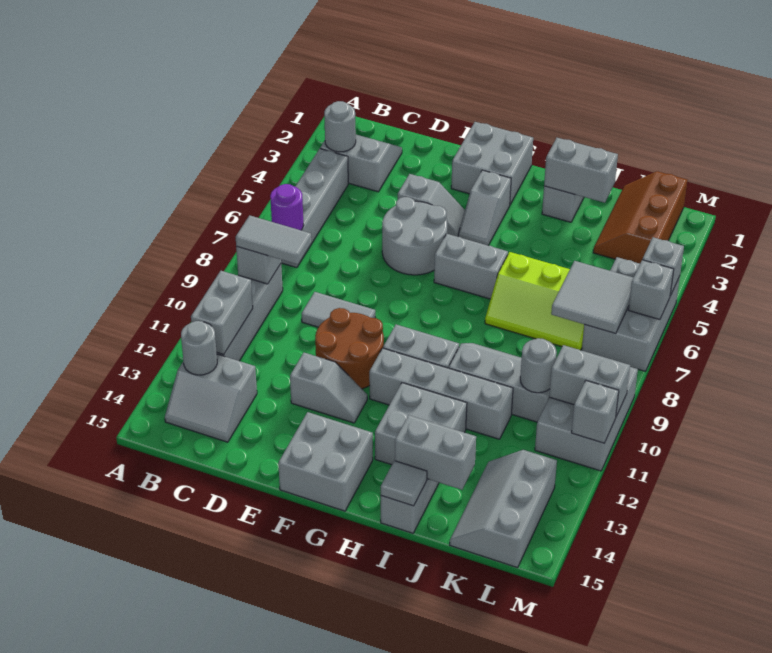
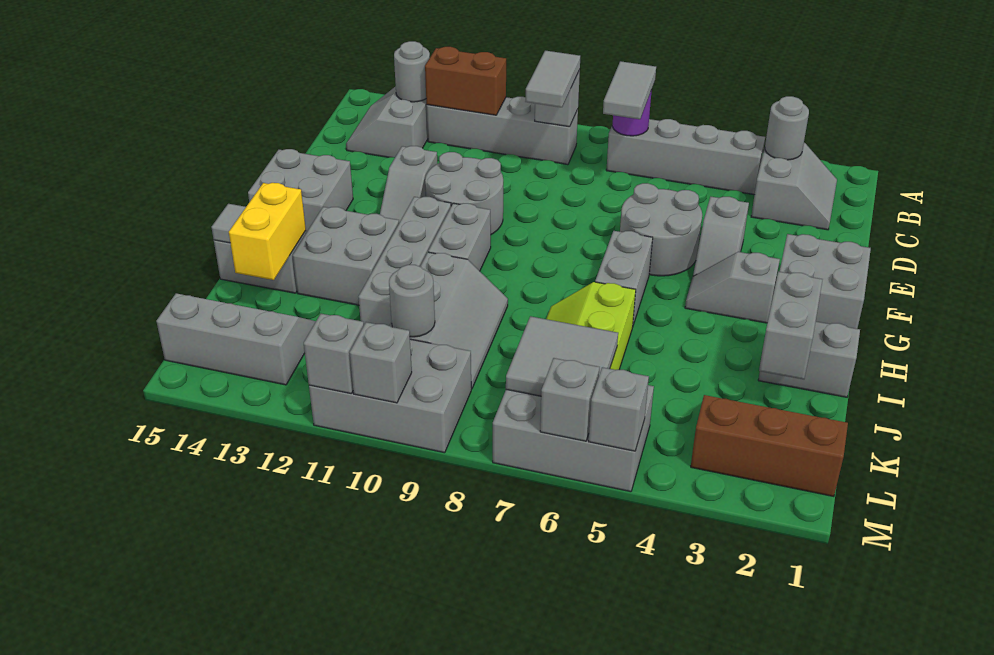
grey 1x2 brick [191,271,253,354] -> brown 1x2 brick [425,47,506,115]
grey 1x2 tile [301,292,375,327] -> grey 1x2 tile moved to [603,61,656,119]
brown 2x2 round brick [315,308,384,389] -> grey 2x2 round brick [425,152,503,234]
grey 1x2 brick [395,415,476,490] -> yellow 1x2 brick [229,183,306,280]
grey 1x2 brick [549,345,630,416] -> grey 1x1 brick [350,322,412,403]

